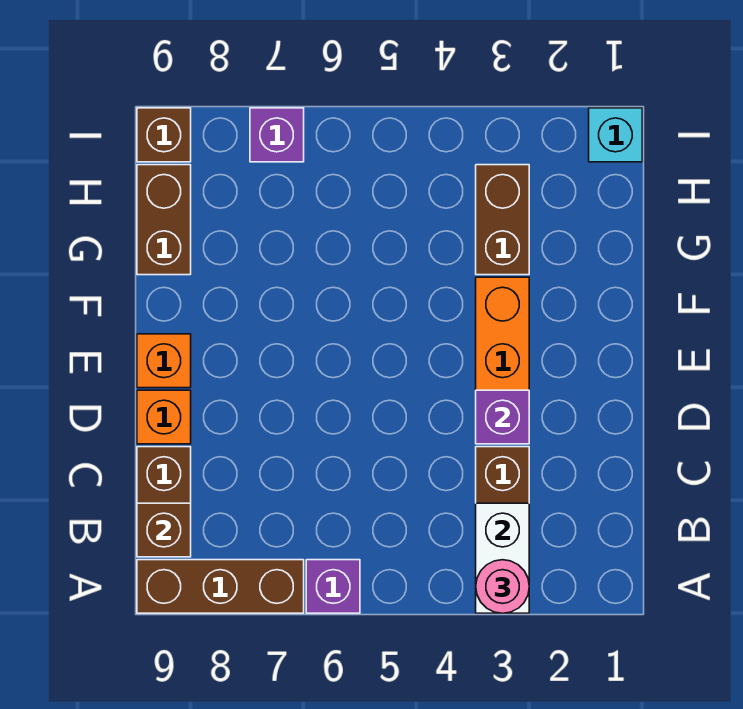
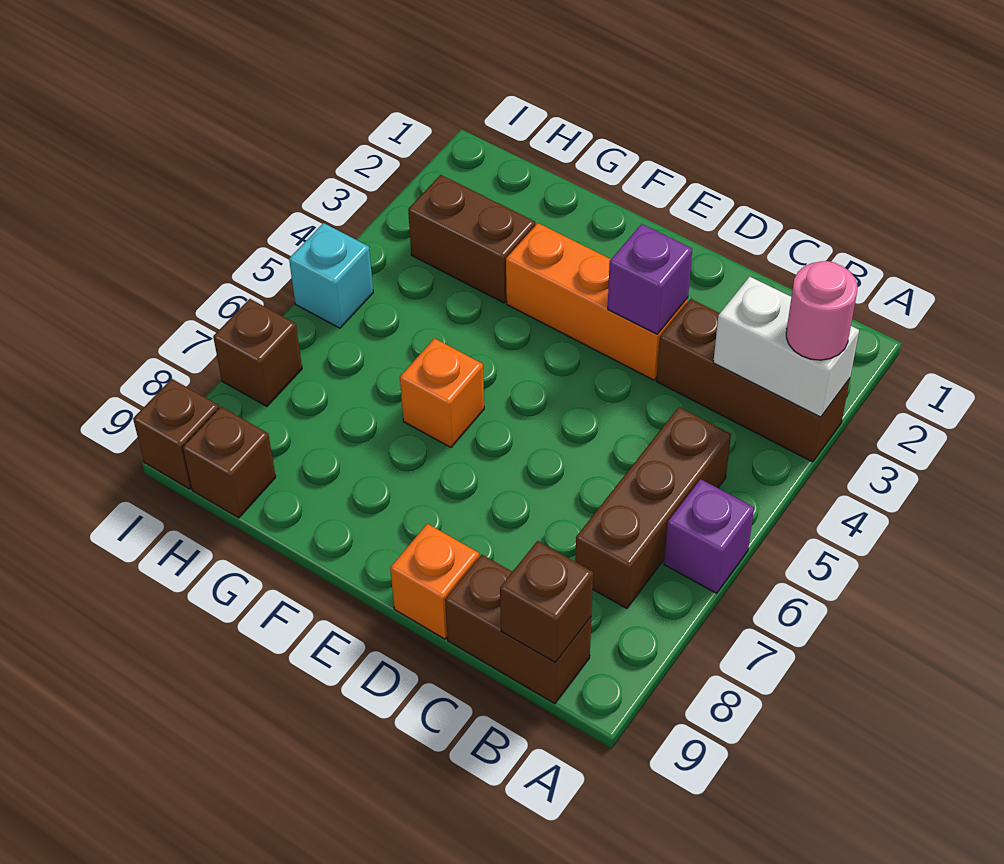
brown 1x3 brick [137,560,304,613] -> brown 1x3 brick moved to [575,407,731,609]
orange 1x1 brick [137,334,191,388] -> orange 1x1 brick moved to [400,338,484,447]
brown 1x2 brick [137,165,191,275] -> brown 1x1 brick [182,407,276,518]
cyan 1x1 brick [589,108,642,162] -> cyan 1x1 brick moved to [289,223,373,328]
purple 1x1 brick [250,108,304,162] -> brown 1x1 brick [213,299,302,406]

